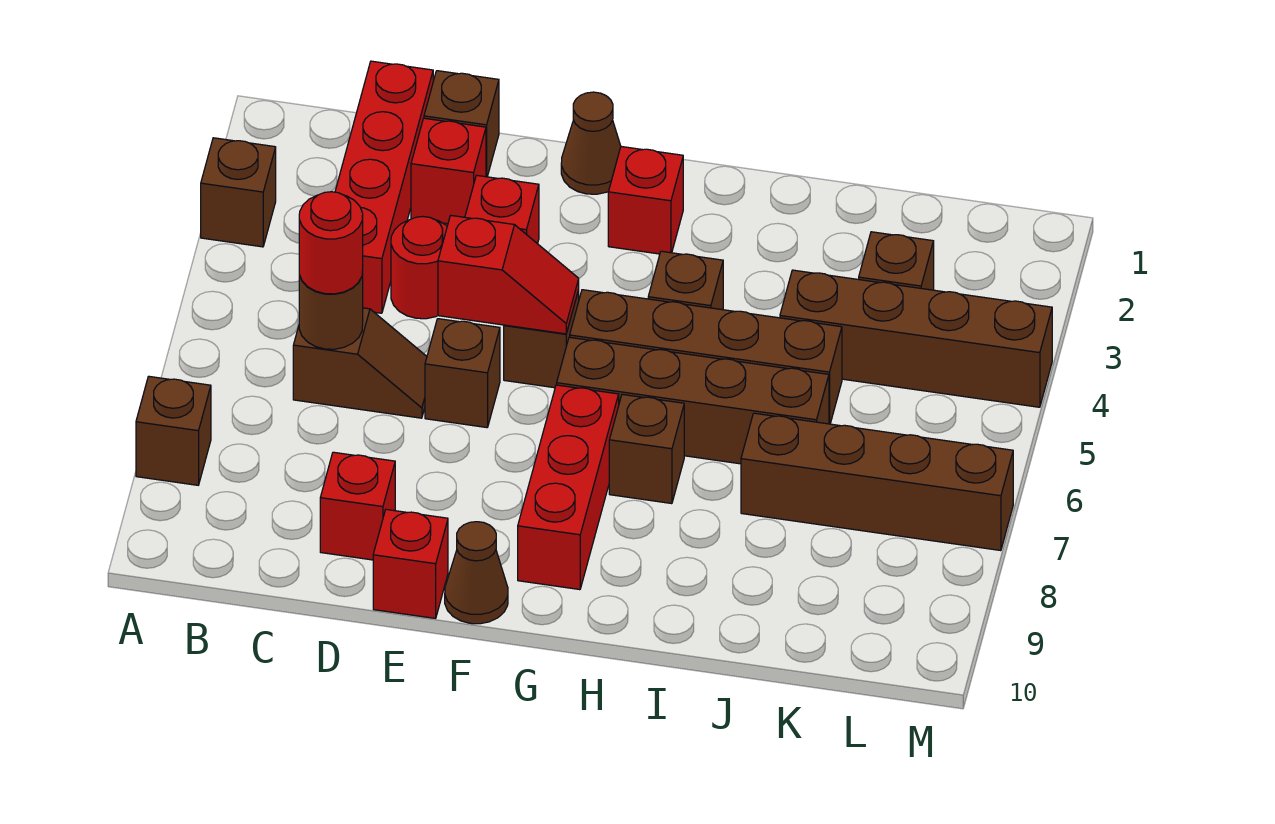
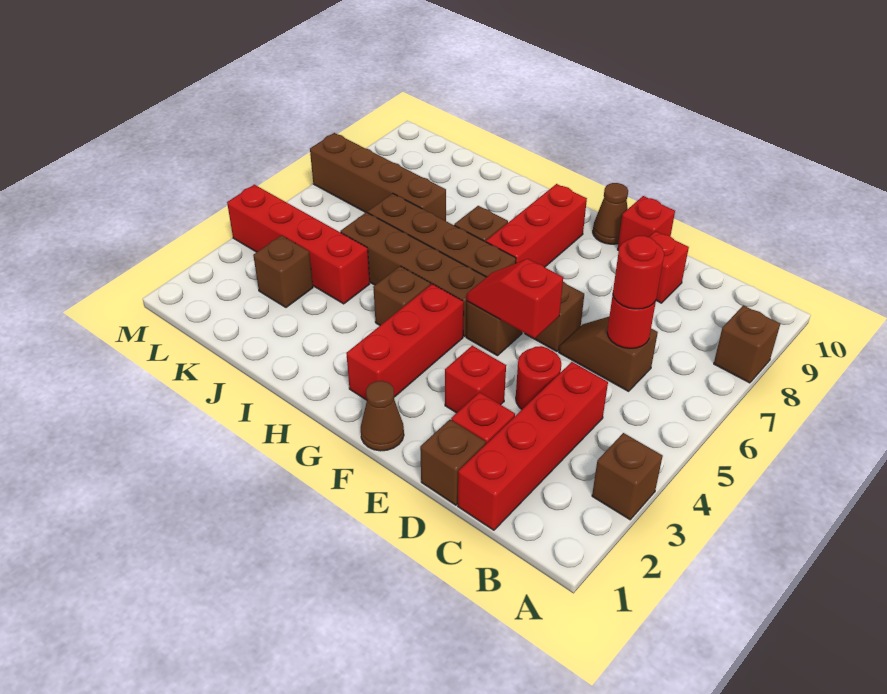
brown 1x1 round brick [299,271,363,349] -> red 1x1 round brick [607,295,656,348]
red 1x1 brick [608,147,683,254] -> red 1x3 brick [346,284,464,400]
brown 1x4 brick [780,270,1052,407] -> red 1x4 brick [227,185,370,304]

